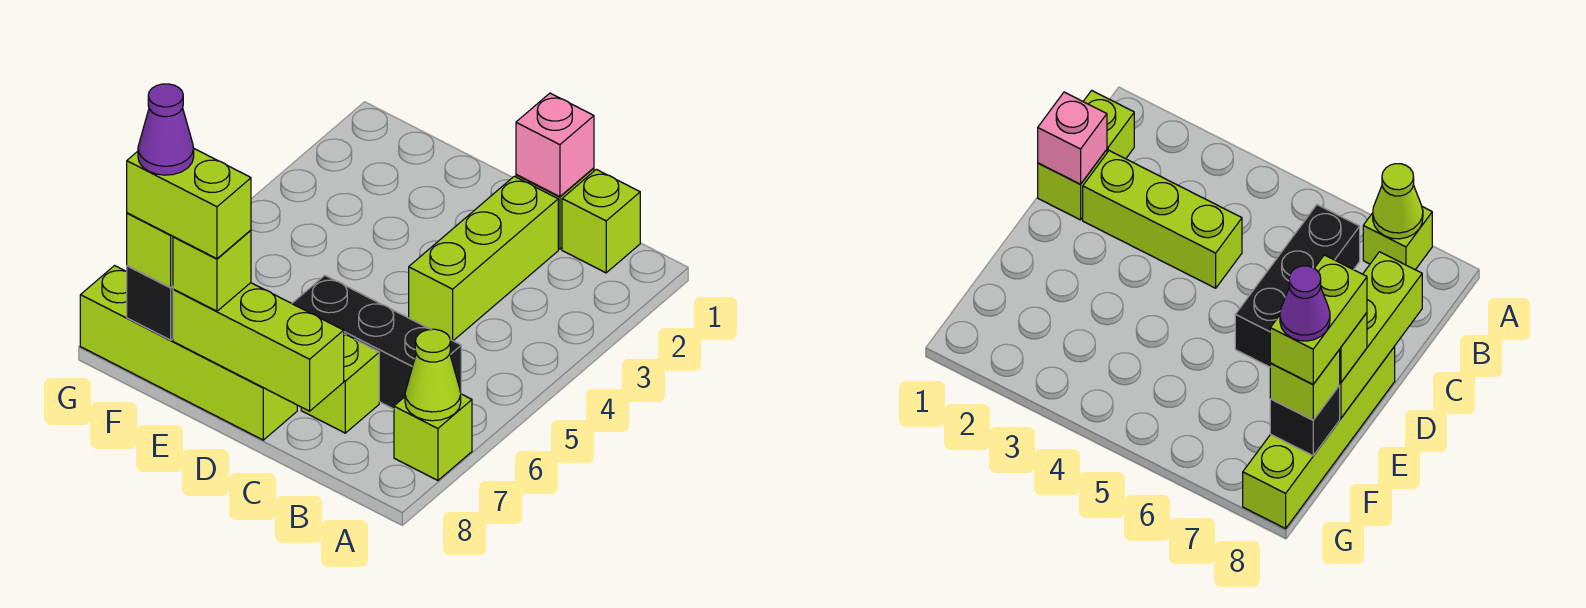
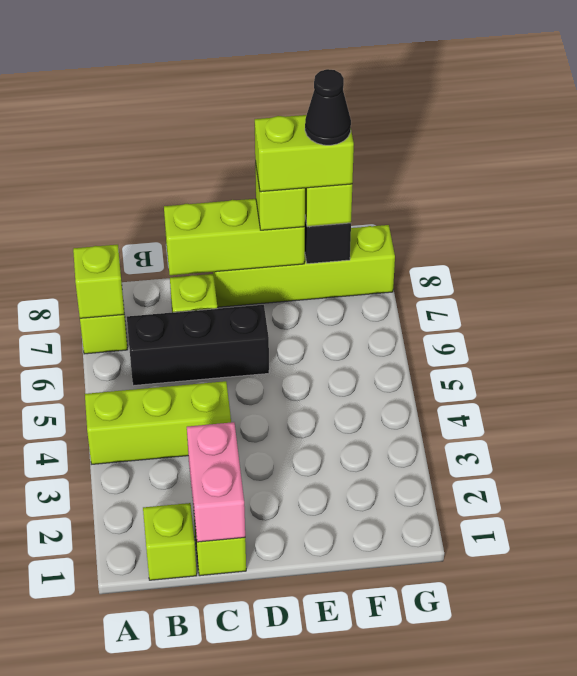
lime 1x1 cone [405,329,461,421] -> lime 1x1 brick [73,245,124,318]
pink 1x1 brick [516,93,594,197] -> pink 1x2 brick [187,422,245,542]
lime 1x3 brick [409,176,558,341] -> lime 1x3 brick turned to [85,381,231,464]
purple 1x1 cone [138,84,194,175] -> black 1x1 cone [305,69,351,145]

